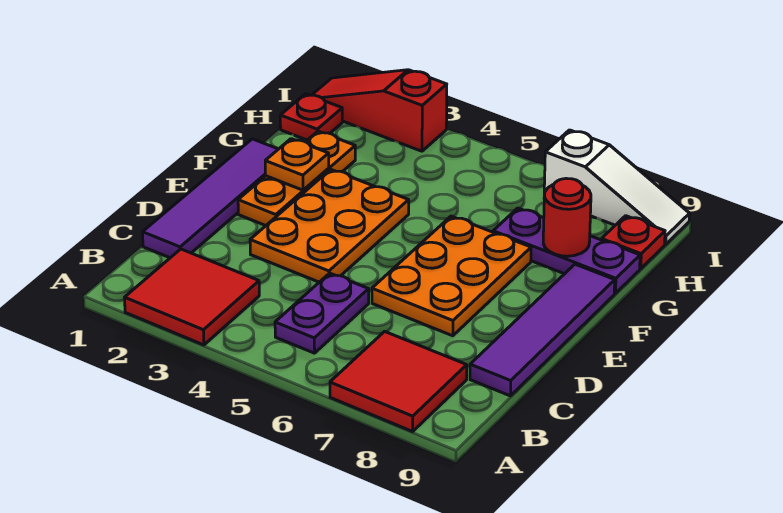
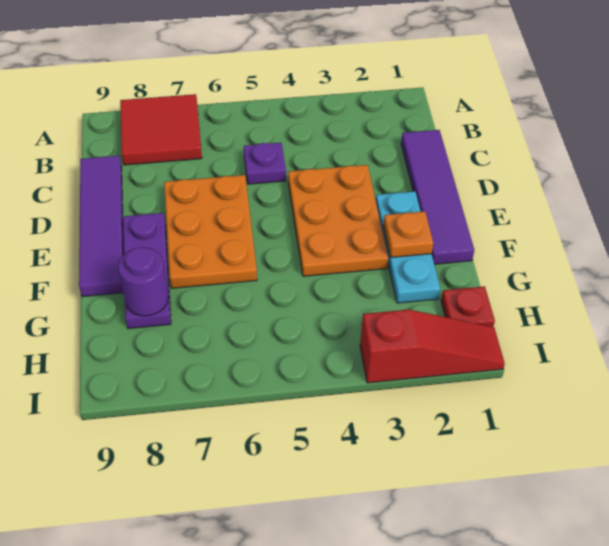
red 2x2 tile [125,249,259,345] -> none
purple 1x2 plate [275,273,369,353] -> purple 1x1 plate [244,143,286,184]
orange 1x3 plate [238,131,355,225] -> cyan 1x3 plate [376,191,440,303]
purple 1x3 plate [493,208,640,293] -> purple 1x3 plate turned to [123,213,171,329]
red 1x1 round brick [543,178,591,256] -> purple 1x1 round brick [118,247,168,316]
red 1x1 plate [602,216,665,269] -> none
white 1x3 slope [544,130,689,244] -> none

